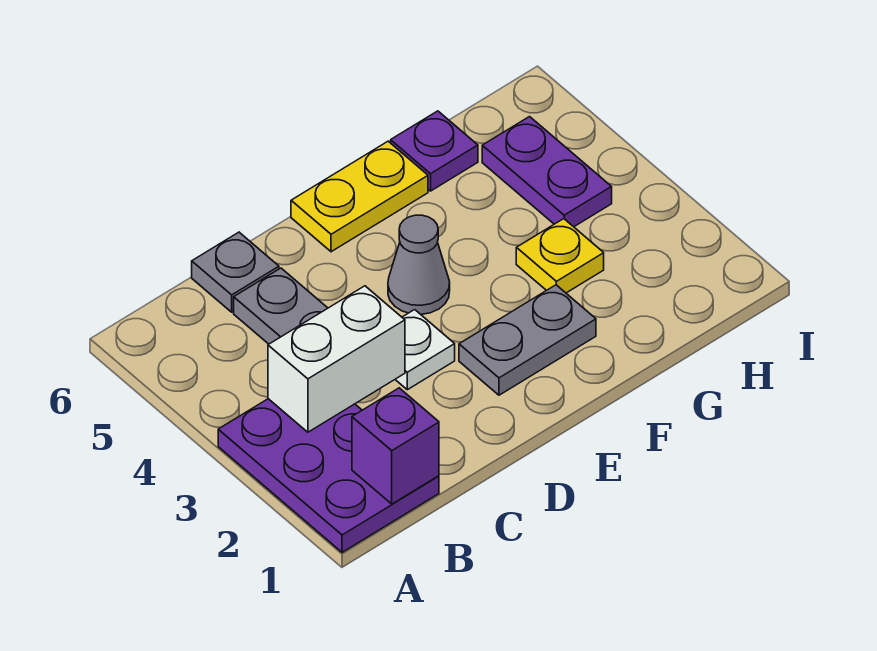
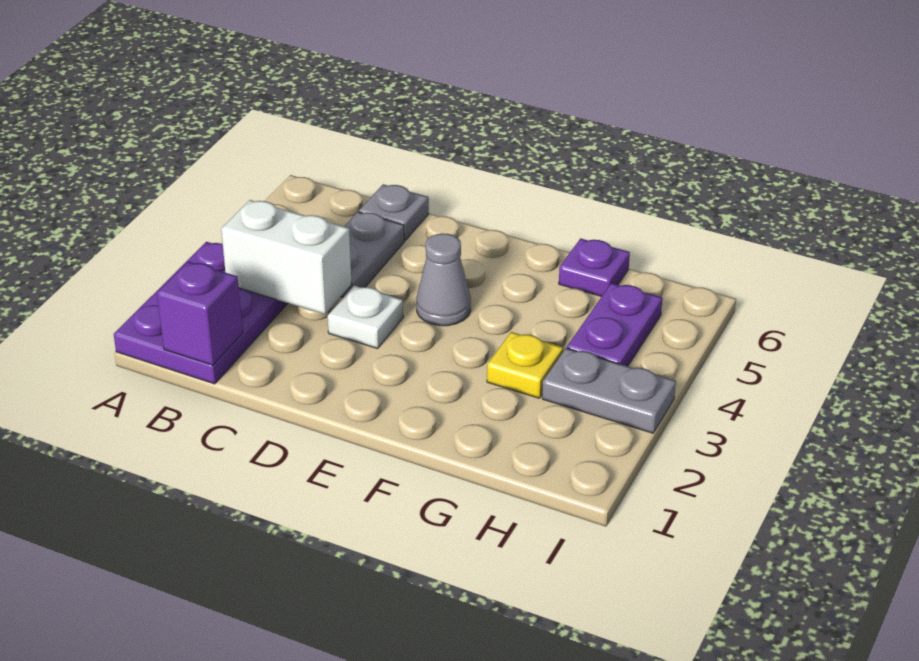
grey 1x2 plate [459,285,596,395] -> grey 1x2 plate moved to [542,348,676,433]
yellow 1x2 plate [291,141,428,252] -> none

